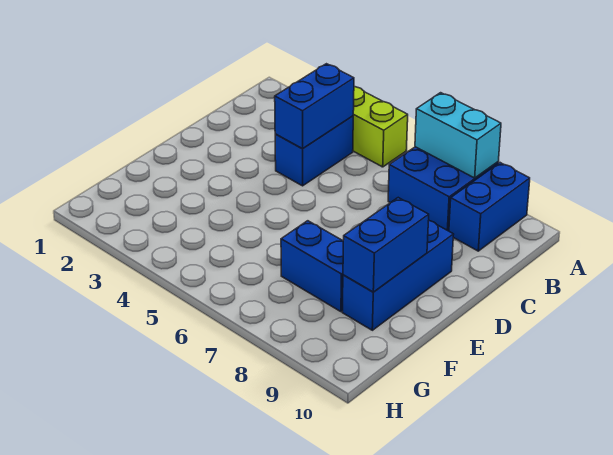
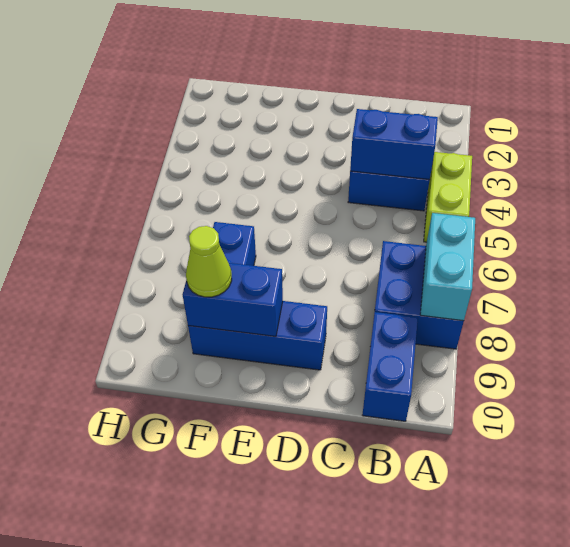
blue 1x2 brick [449,163,530,251] -> blue 1x2 brick turned to [362,312,418,421]
none -> lime 1x1 cone [186,226,232,297]

